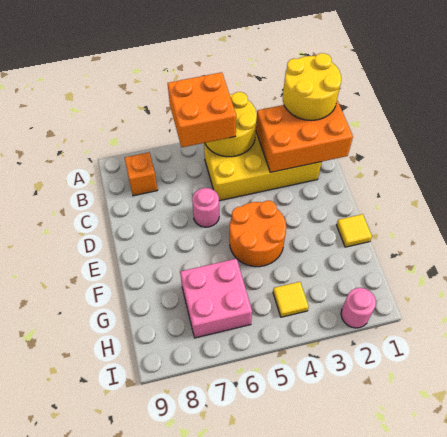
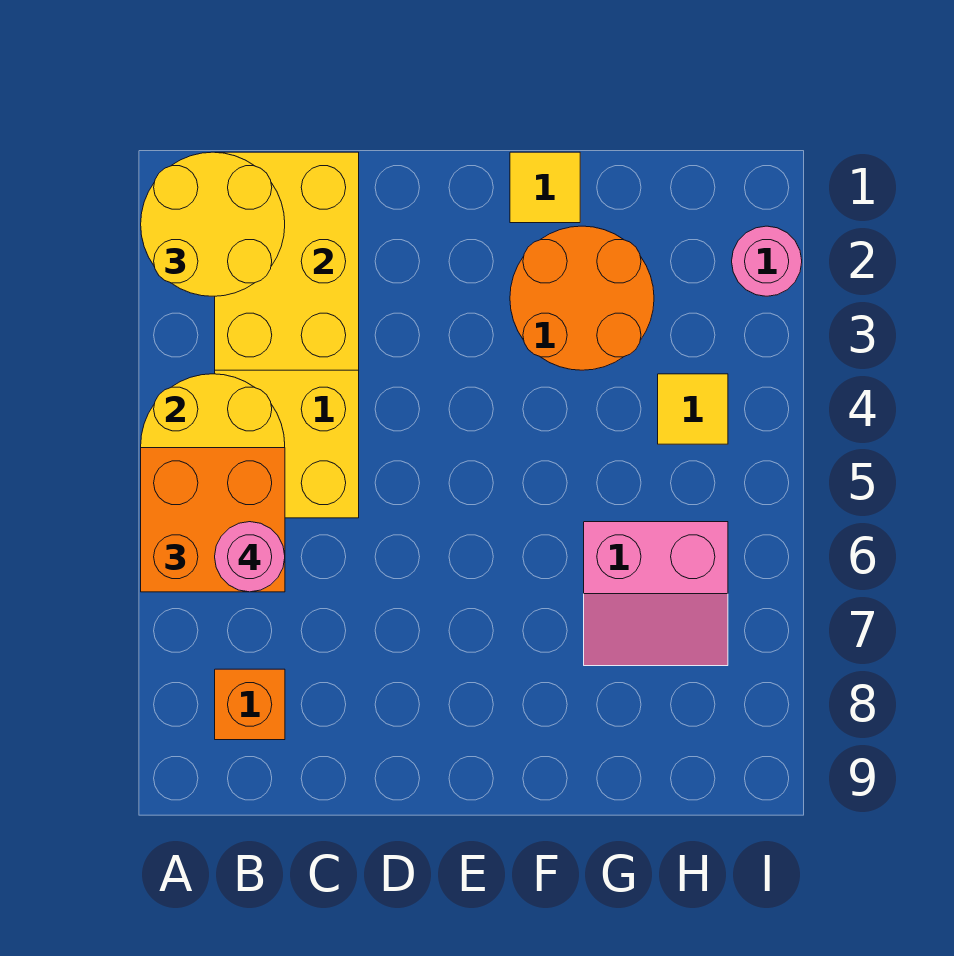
orange 2x3 brick [256,100,353,172] -> yellow 2x3 brick [215,152,359,370]
pink 1x1 round brick [192,188,219,227] -> pink 1x1 round brick moved to [215,522,285,592]
orange 2x2 round brick [230,201,286,267] -> orange 2x2 round brick moved to [510,226,654,370]
pink 2x2 brick [180,259,252,338] -> pink 2x2 slope [584,522,728,666]

